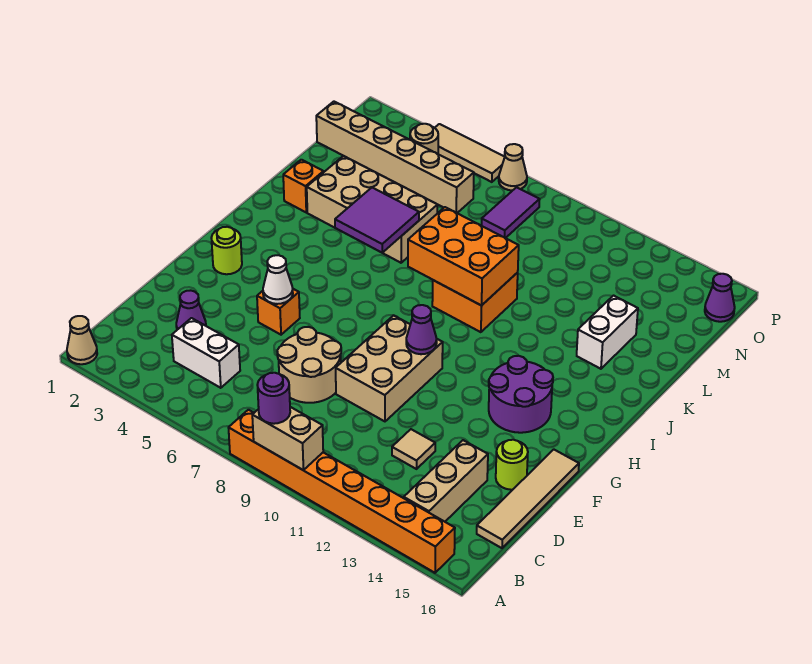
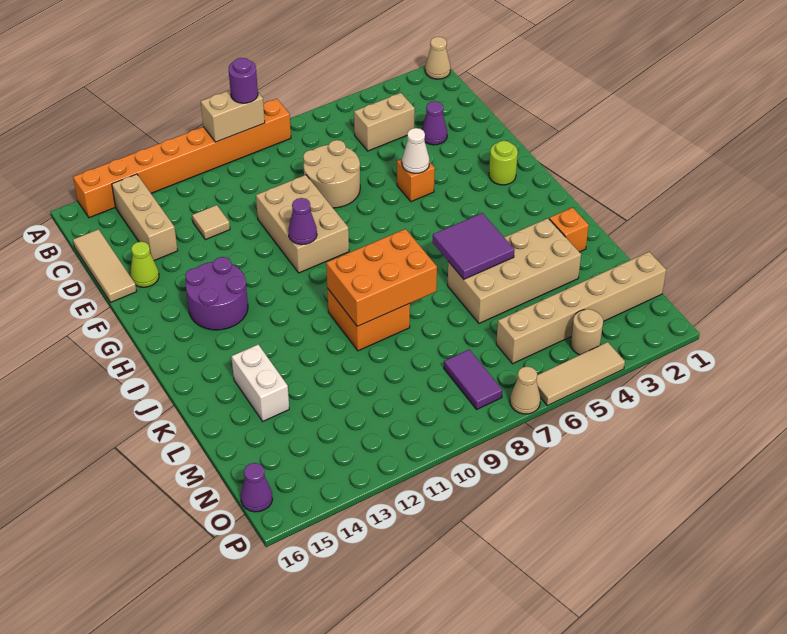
white 1x2 brick [172,318,240,388] -> tan 1x2 brick [354,93,415,151]
tan 1x4 tile [477,449,579,548] -> tan 1x3 tile [73,229,137,302]
lime 1x1 round brick [496,440,528,490] -> lime 1x1 cone [130,242,159,287]

